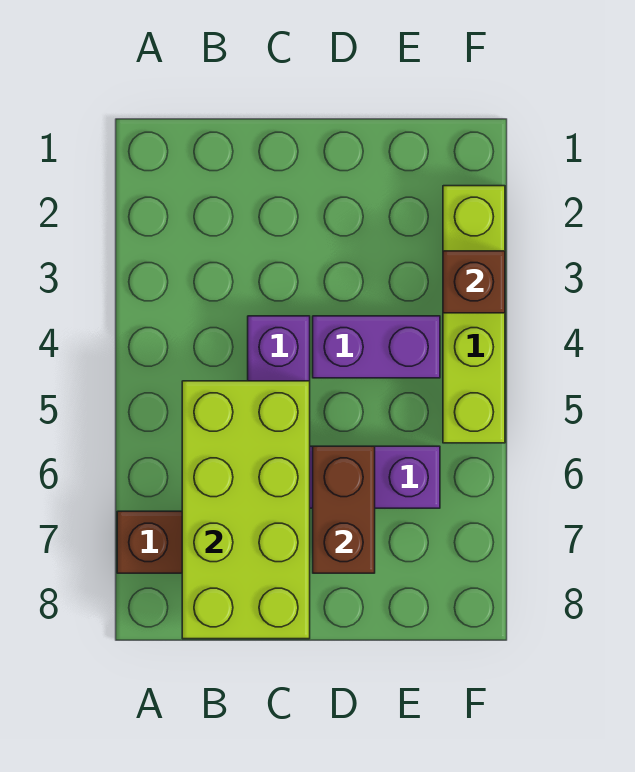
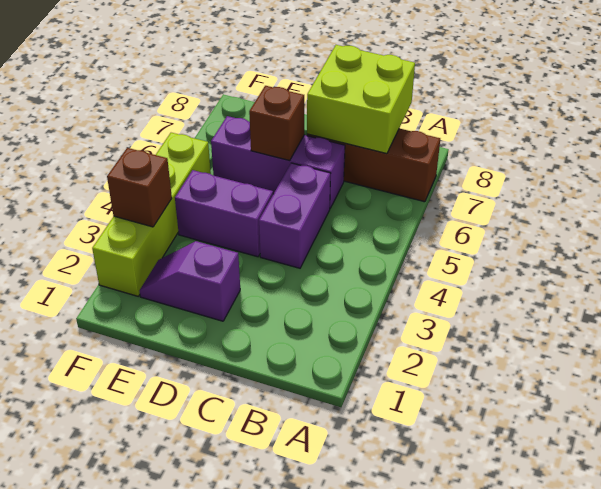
lime 2x4 brick [182,381,310,639] -> lime 2x2 brick [307,45,415,154]
none -> purple 1x2 slope [139,241,240,321]
brown 1x2 brick [313,446,375,573] -> brown 1x1 brick [249,86,304,161]

